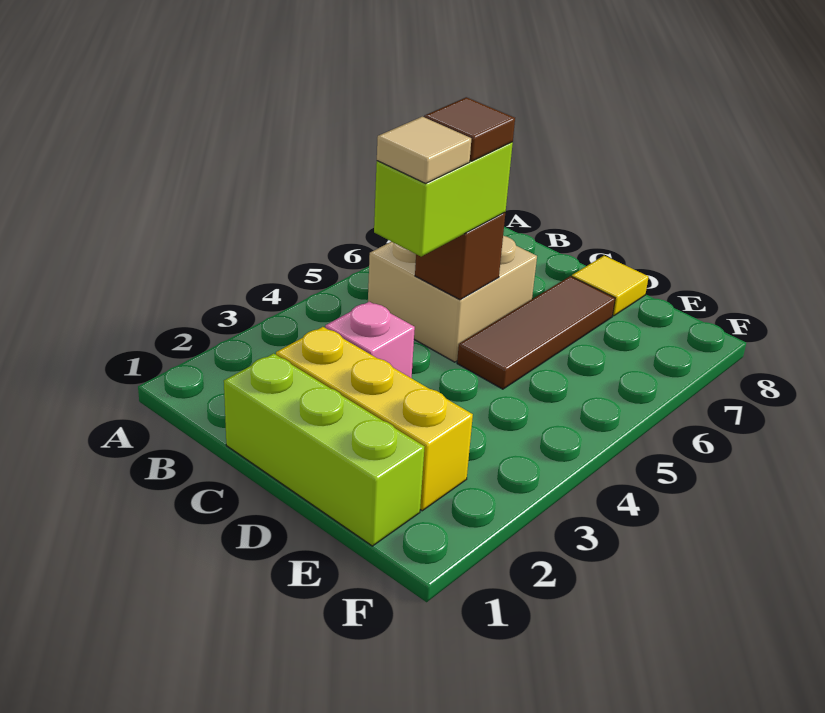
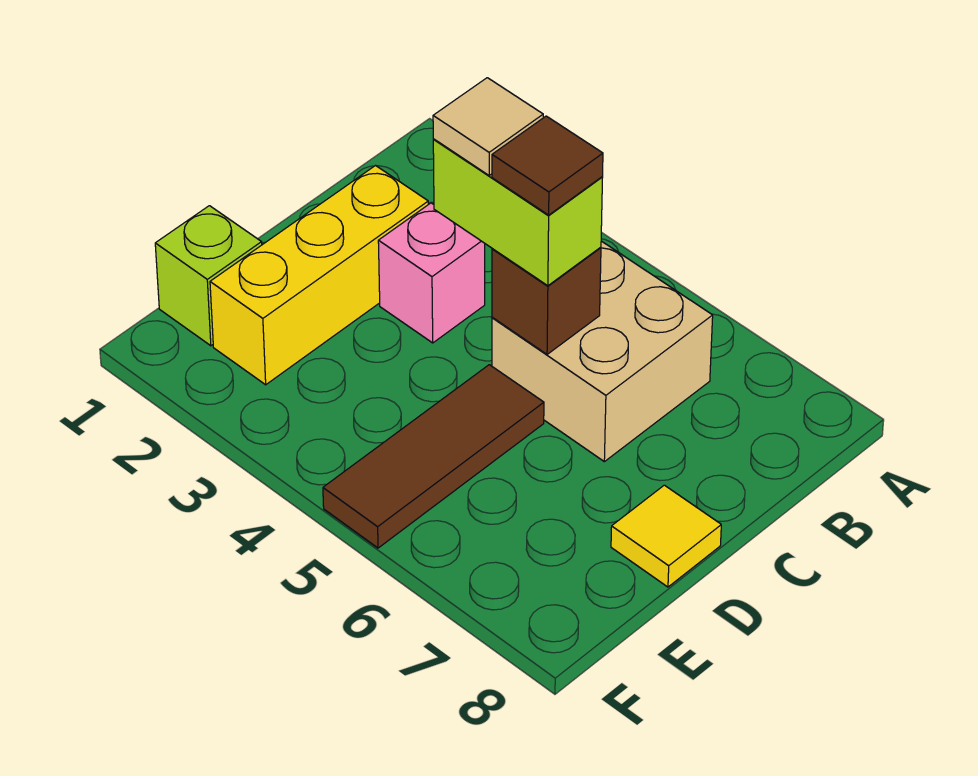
lime 1x3 brick [224,353,424,546] -> lime 1x1 brick [155,206,262,346]
brown 1x3 tile [457,276,615,389] -> brown 1x3 tile turned to [323,365,544,548]

